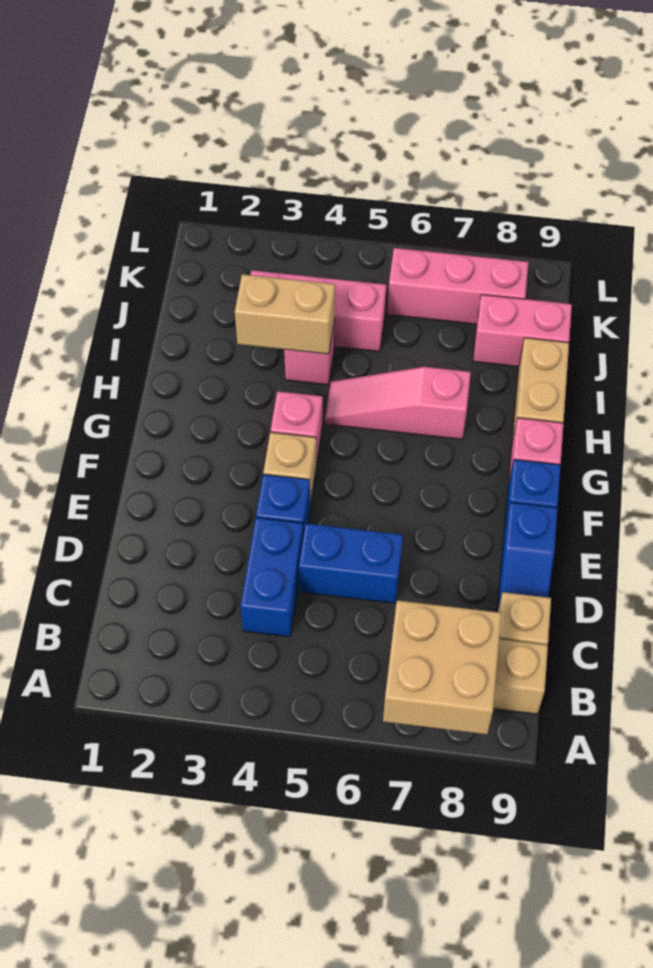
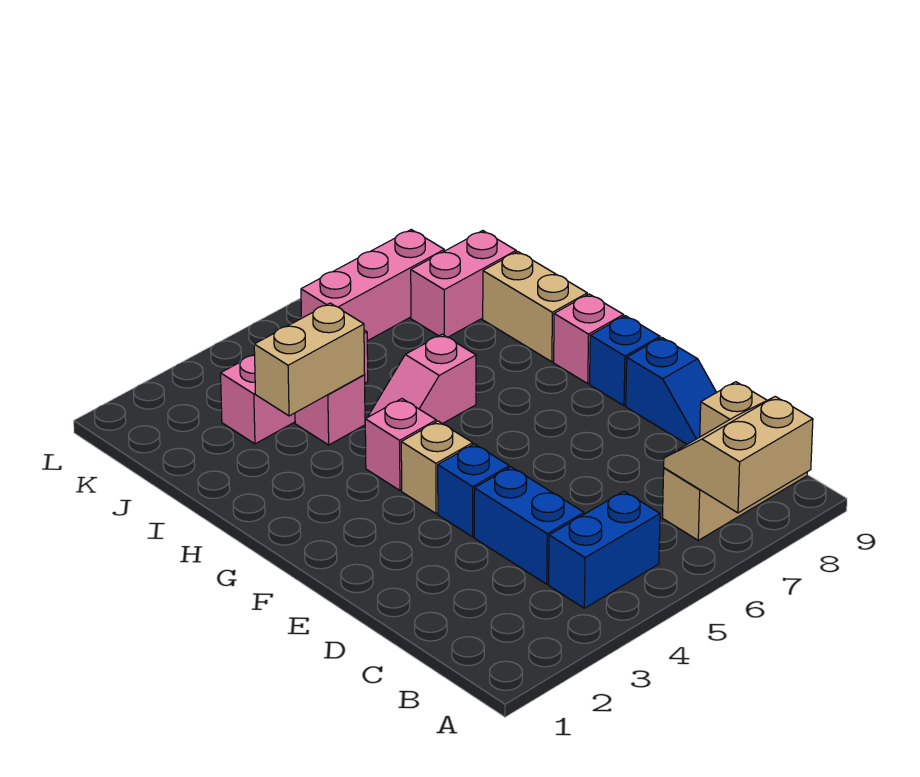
tan 2x2 brick [383,600,501,734] -> tan 2x2 slope [664,396,813,513]
blue 1x2 brick [299,524,403,603] -> blue 1x2 brick moved to [549,491,660,608]
pink 1x3 slope [325,367,471,439] -> pink 1x2 slope [368,334,476,424]

